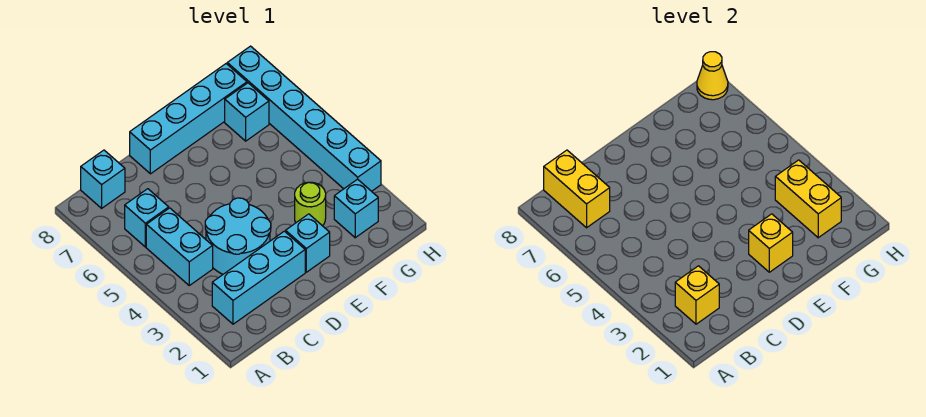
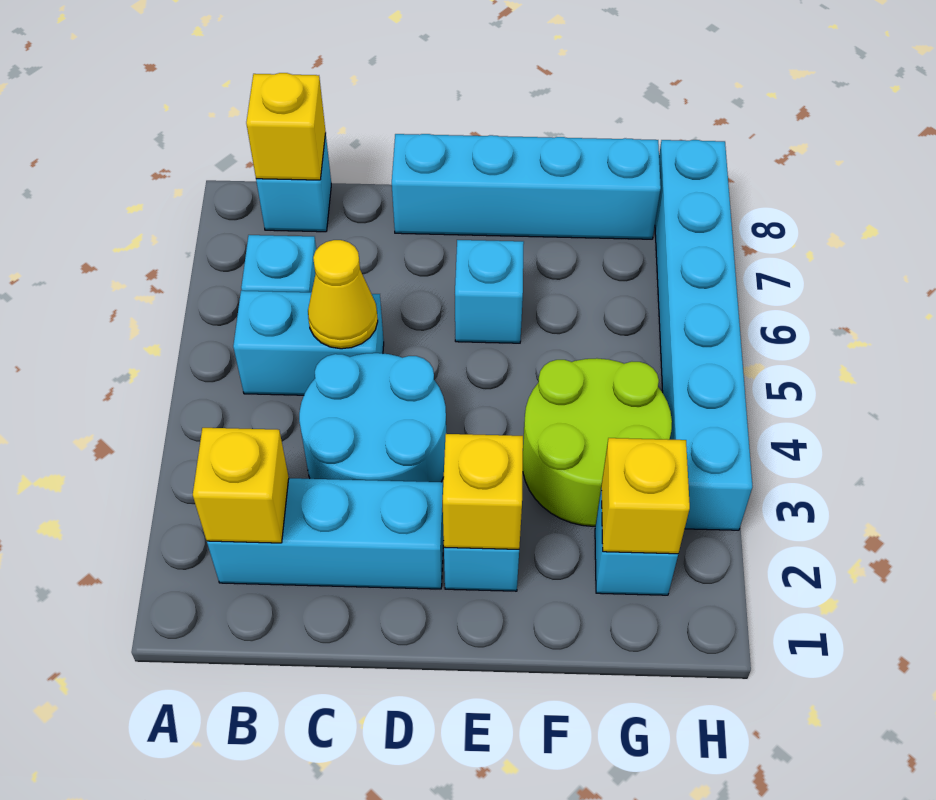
cyan 1x2 brick [146,208,213,285] -> cyan 1x2 brick turned to [233,291,384,395]
yellow 1x2 brick [544,150,610,228] -> yellow 1x1 brick [246,73,326,180]
lime 1x1 round brick [295,182,326,226] -> lime 2x2 round brick [523,358,672,526]
yellow 1x2 brick [775,160,841,238] -> yellow 1x1 brick [601,438,690,554]
cyan 1x1 brick [225,83,269,141] -> cyan 1x1 brick moved to [455,240,524,343]
yellow 1x1 cone [697,52,728,100] -> yellow 1x1 cone moved to [308,240,378,349]

